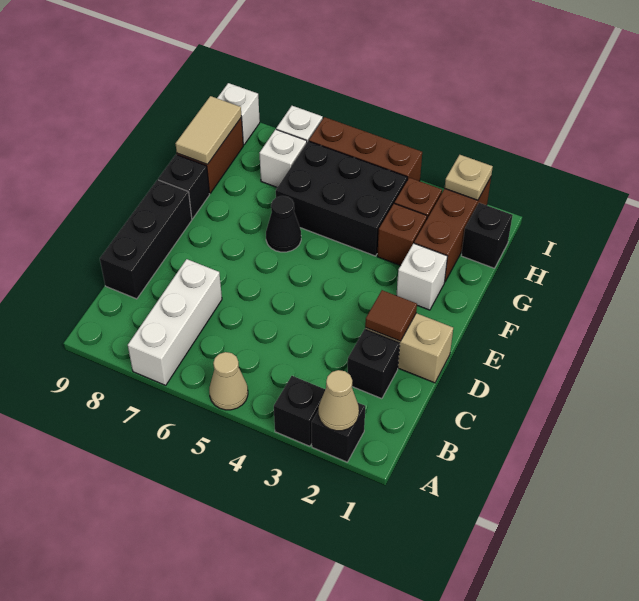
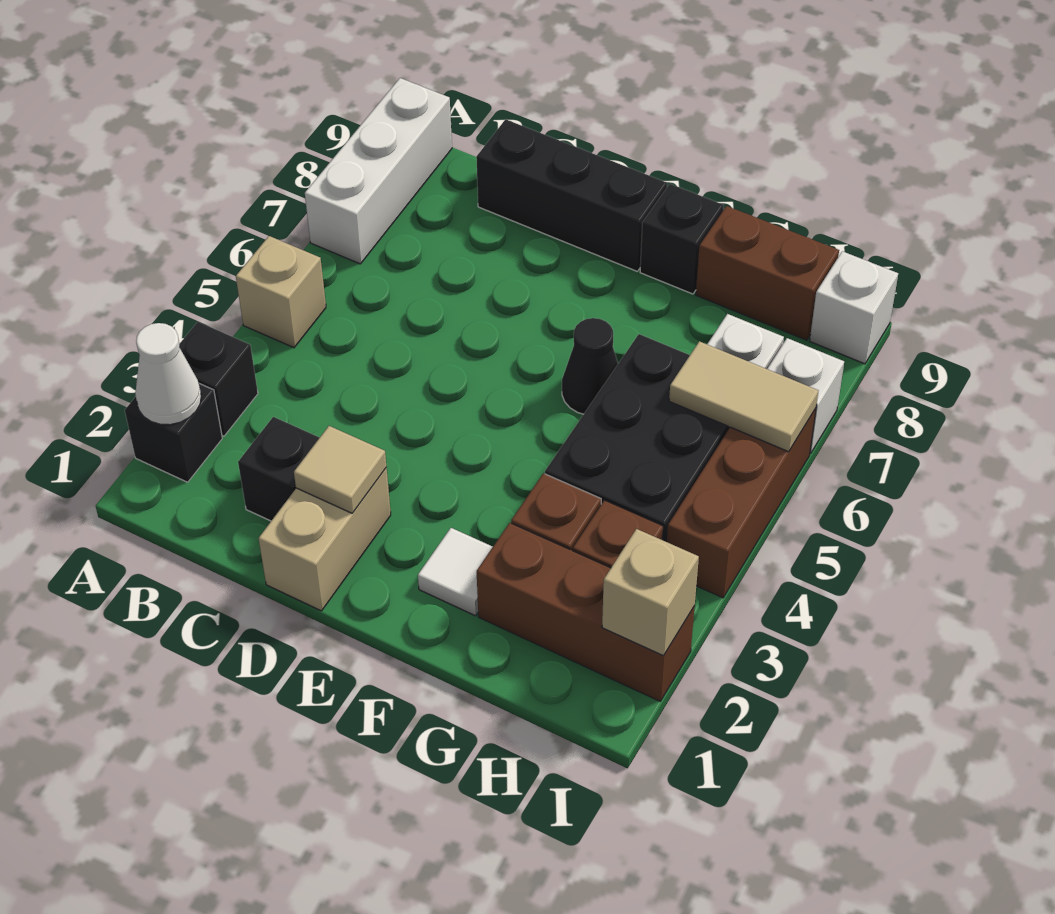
tan 1x1 cone [319,370,359,431] -> white 1x1 cone [135,323,201,425]
tan 1x1 cone [209,352,248,410] -> tan 1x1 brick [236,236,326,348]
white 1x3 brick [128,259,222,385] -> white 1x3 brick turned to [305,78,452,264]
brown 1x1 tile [365,290,417,341] -> tan 1x1 tile [294,426,386,513]
white 1x1 brick [396,243,447,310] -> white 1x1 tile [418,528,493,616]
tan 1x2 tile [176,96,241,164] -> tan 1x2 tile moved to [669,341,818,452]
black 1x1 brick [461,203,513,268] -> none
tan 1x1 plate [445,155,493,200] -> tan 1x1 brick [602,529,699,656]

